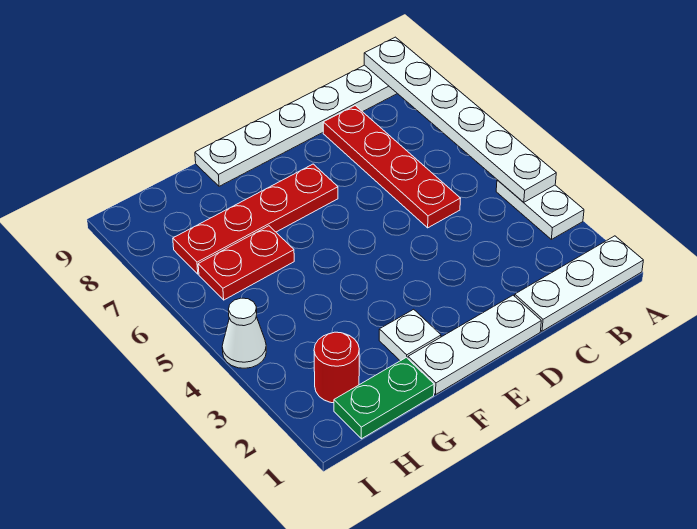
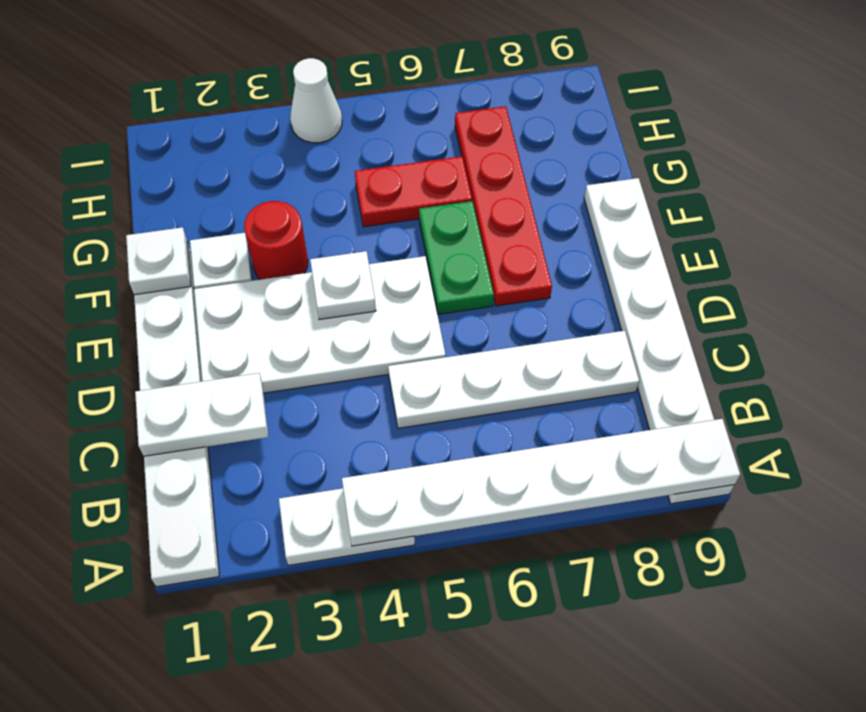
none -> white 1x2 plate [135,373,268,456]
red 1x4 plate [323,106,461,228] -> white 1x4 plate [388,331,639,428]
none -> white 2x4 plate [194,256,445,393]
none -> white 1x1 plate [310,251,376,319]
none -> white 1x1 plate [126,227,191,295]
green 1x2 plate [334,357,434,439] -> green 1x2 plate moved to [419,201,494,314]
red 1x2 plate [198,226,294,300] -> red 1x2 plate turned to [355,156,472,227]
red 1x1 round brick [314,332,359,403] -> red 1x1 round brick moved to [244,201,308,280]

